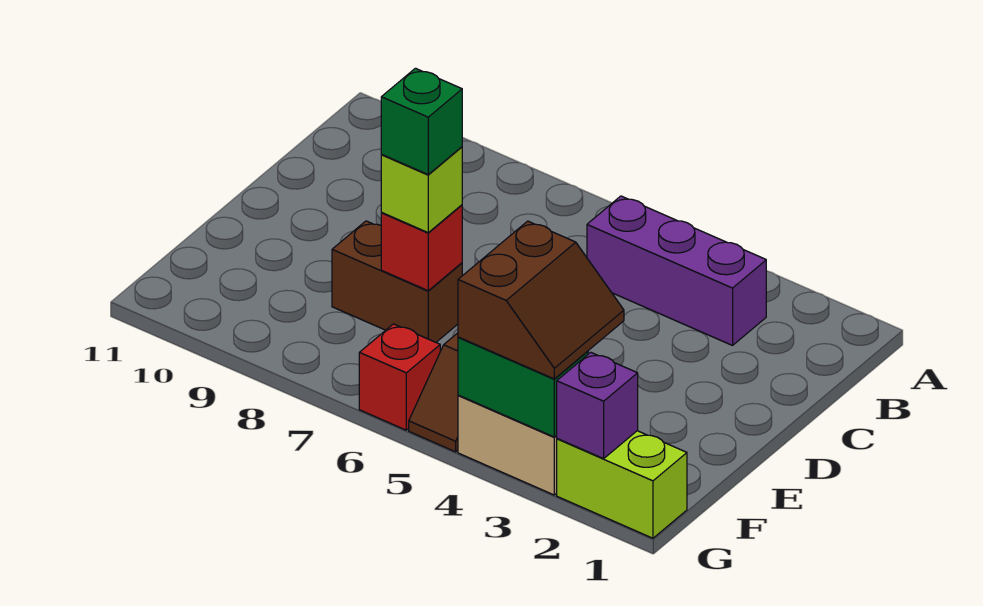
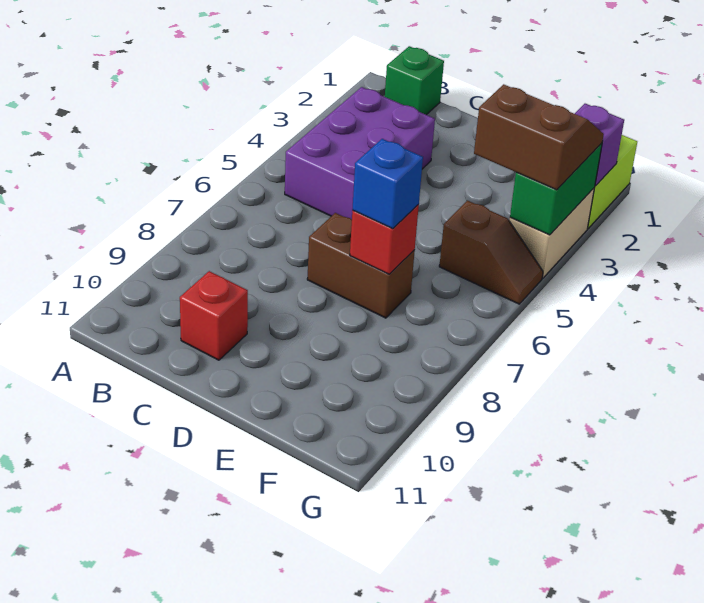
purple 1x3 brick [587,196,766,345] -> purple 2x3 brick [285,87,435,219]
brown 1x2 brick [332,221,462,342] -> brown 1x2 brick turned to [307,213,415,318]
lime 1x1 brick [381,147,462,232] -> blue 1x1 brick [352,139,423,229]
green 1x1 brick [381,68,462,174] -> green 1x1 brick moved to [385,46,444,115]
red 1x1 brick [359,324,440,430] -> red 1x1 brick moved to [180,271,248,360]

